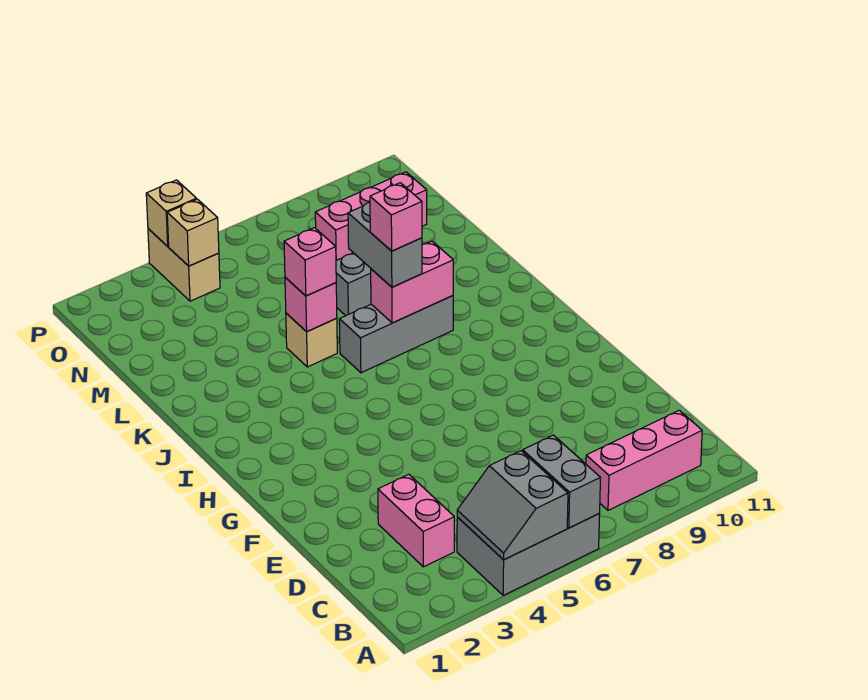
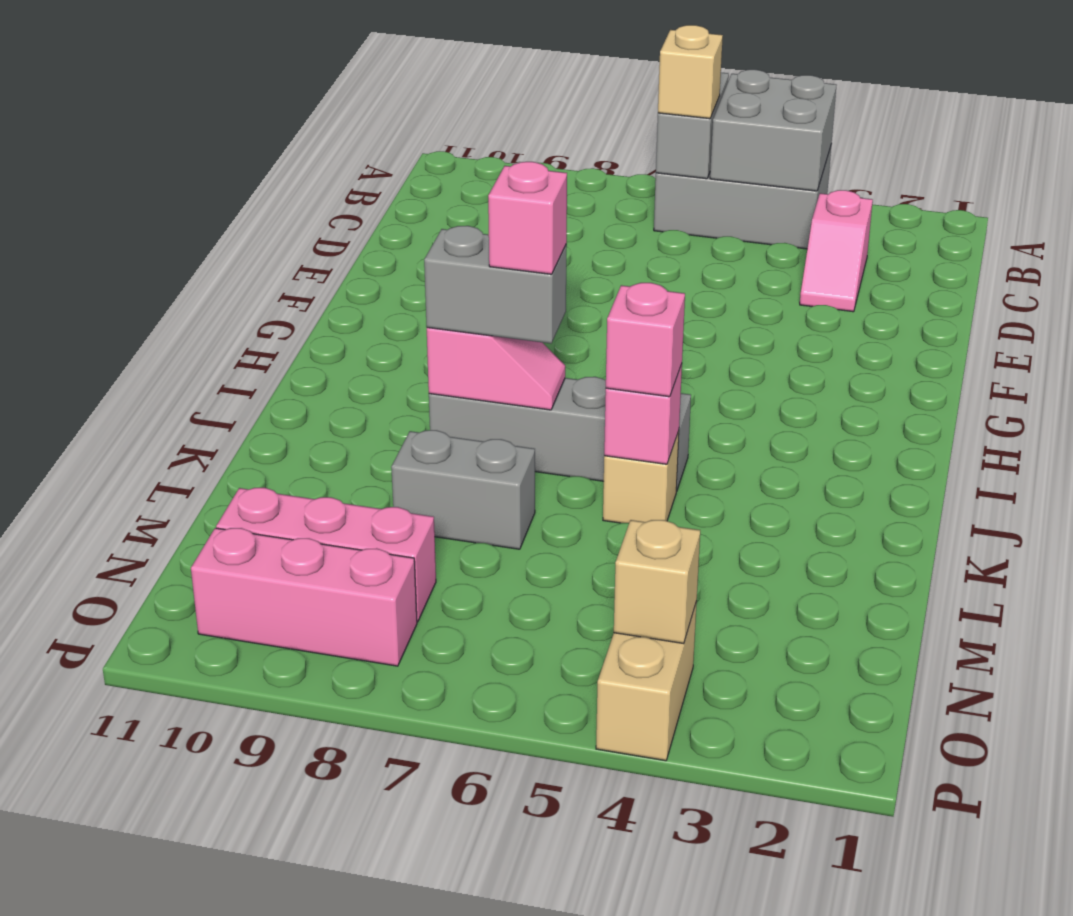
grey 2x2 slope [457,451,568,560] -> grey 2x2 brick [710,70,836,191]
pink 1x3 brick [586,410,702,510] -> pink 1x3 brick moved to [191,528,417,666]
pink 1x2 brick [378,474,454,567] -> pink 1x2 slope [800,190,873,312]
grey 1x3 brick [339,296,453,373] -> grey 1x4 brick [429,377,691,491]
pink 1x2 brick [371,241,453,323] -> pink 1x2 slope [427,328,565,410]
grey 1x2 brick [348,203,422,287] -> grey 1x2 brick turned to [424,226,567,344]
tan 1x1 brick [146,180,197,246] -> tan 1x1 brick moved to [658,25,723,119]

